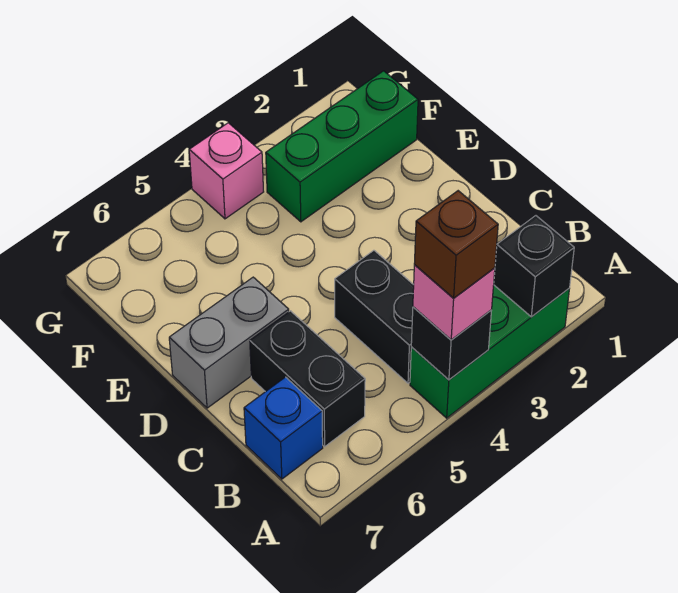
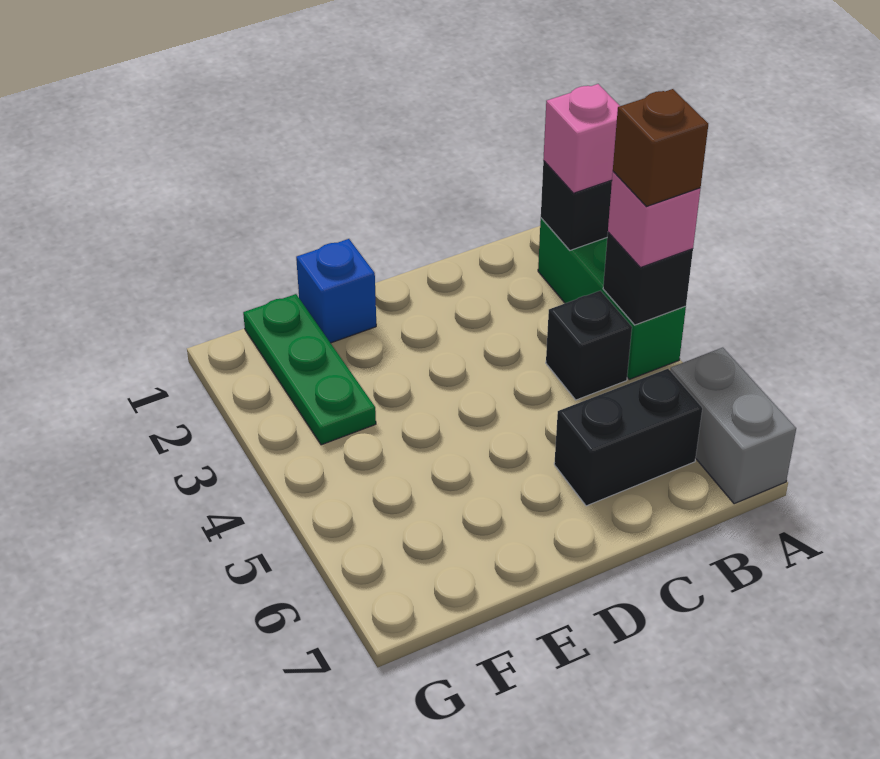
black 1x2 brick [335,250,414,383] -> black 1x1 brick [546,291,632,400]
blue 1x1 brick [244,377,323,479] -> blue 1x1 brick moved to [296,239,376,343]
grey 1x2 brick [169,277,289,408] -> grey 1x2 brick moved to [670,348,796,504]
green 1x3 brick [266,71,418,222] -> green 1x3 plate [243,294,376,445]
pink 1x1 brick [189,123,264,219] -> pink 1x1 brick moved to [543,84,620,193]

